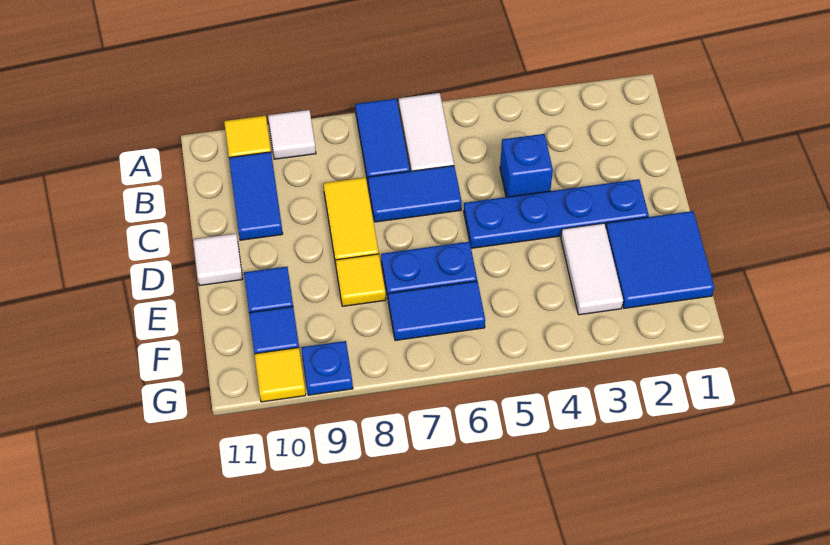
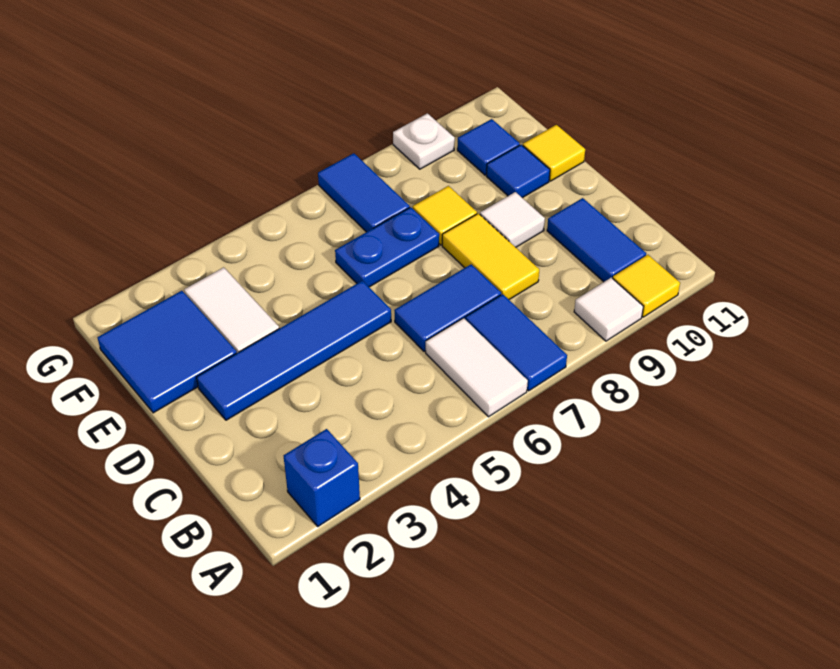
blue 1x1 brick [500,134,553,197] -> blue 1x1 brick moved to [283,429,360,526]
blue 1x4 plate [464,179,649,248] -> blue 1x4 tile [197,281,391,420]
white 1x1 tile [193,234,243,286] -> white 1x1 tile moved to [480,192,545,247]
blue 1x2 tile [388,281,485,341] -> blue 1x2 tile turned to [318,153,410,232]
blue 1x1 plate [301,341,353,395] -> white 1x1 plate [393,113,455,169]
yellow 1x1 tile [254,348,306,402] -> yellow 1x1 tile moved to [523,125,585,181]

